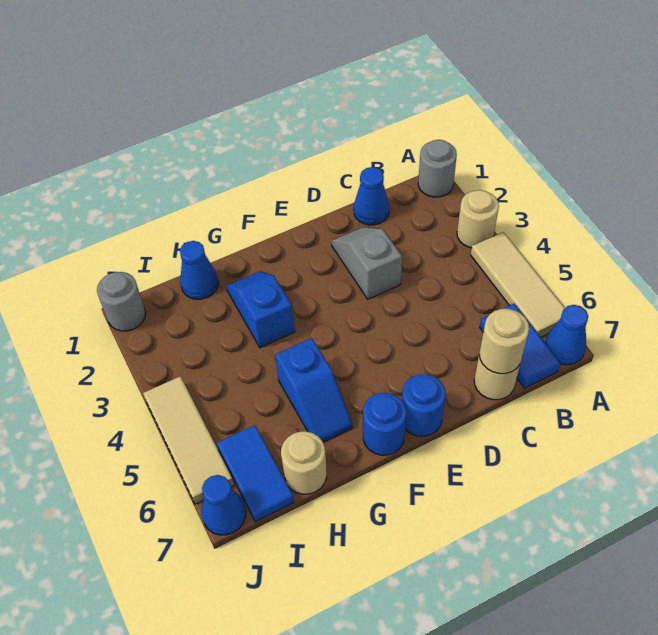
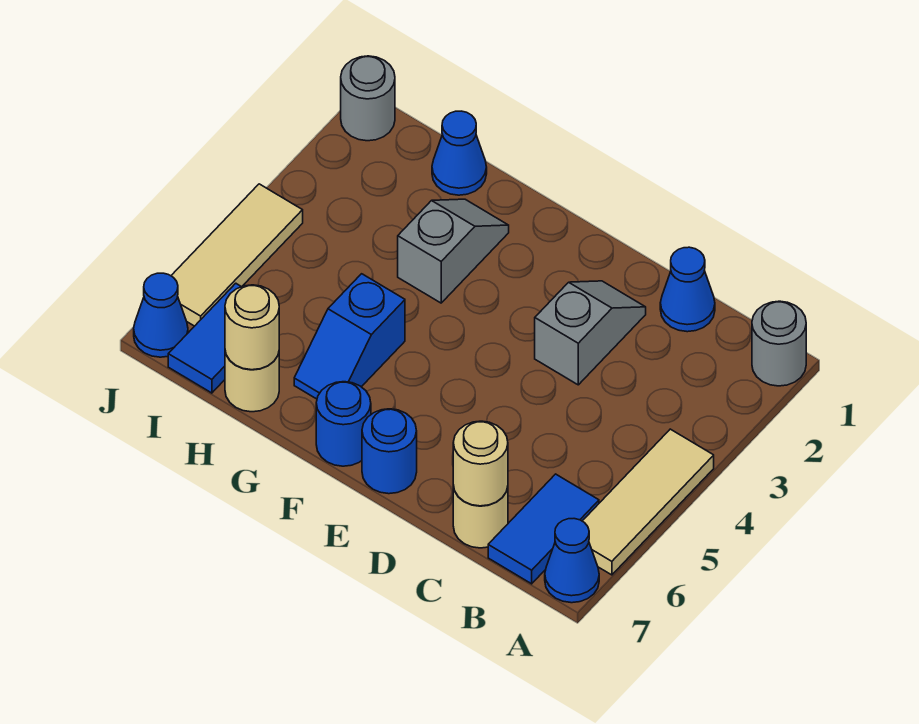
tan 1x1 round brick [457,190,499,248] -> tan 1x1 round brick moved to [225,285,279,370]
blue 1x2 slope [226,271,295,348] -> grey 1x2 slope [398,199,509,303]

